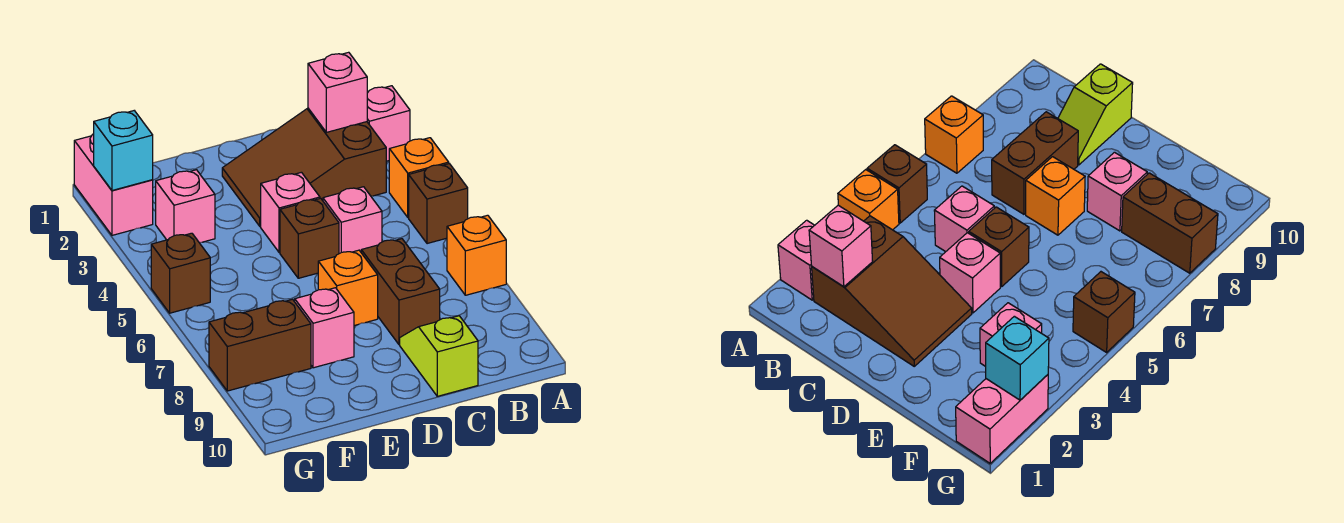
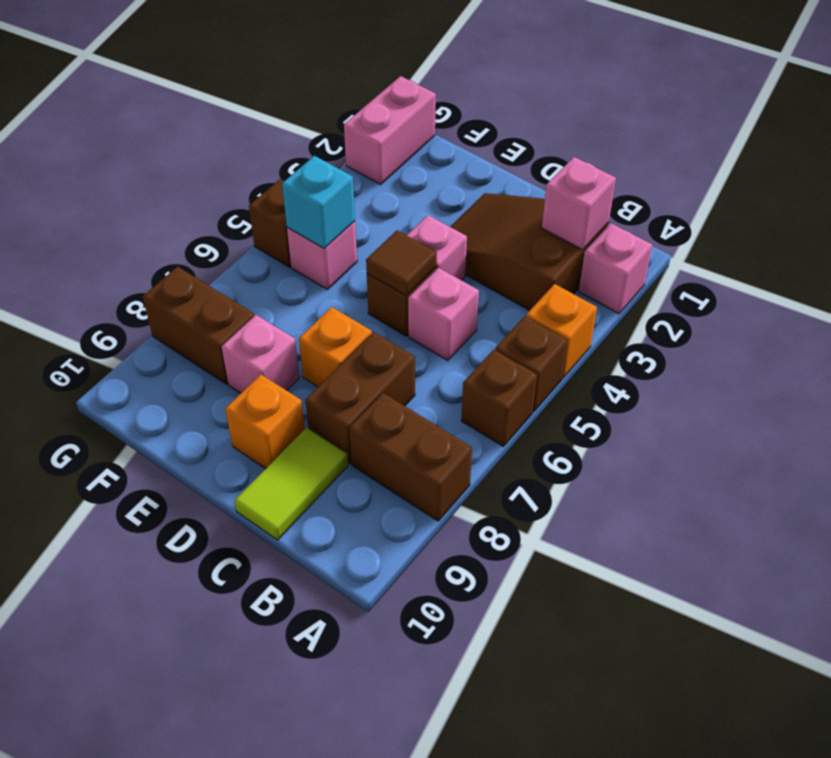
none -> brown 1x1 brick [461,350,537,446]
orange 1x1 brick [447,215,506,295] -> orange 1x1 brick moved to [225,375,305,469]
none -> brown 1x2 brick [349,393,472,521]
lime 1x2 slope [400,316,478,396] -> lime 1x2 tile [234,428,348,540]
none -> brown 1x1 tile [366,230,437,296]
pink 1x1 brick [156,170,215,243] -> pink 1x1 brick moved to [287,221,357,289]
cyan 1x1 brick [94,111,153,190] -> cyan 1x1 brick moved to [282,156,355,249]

